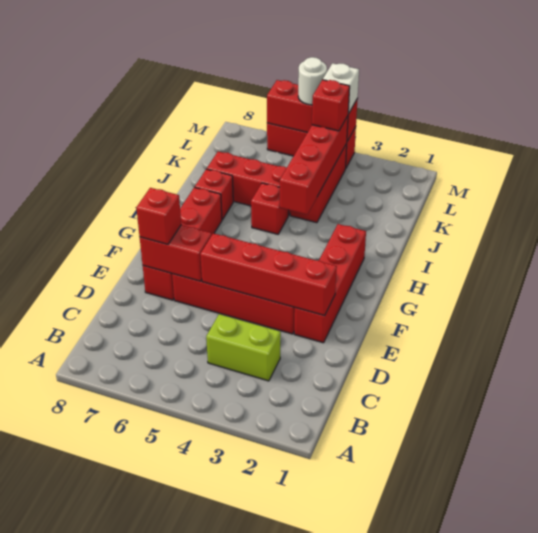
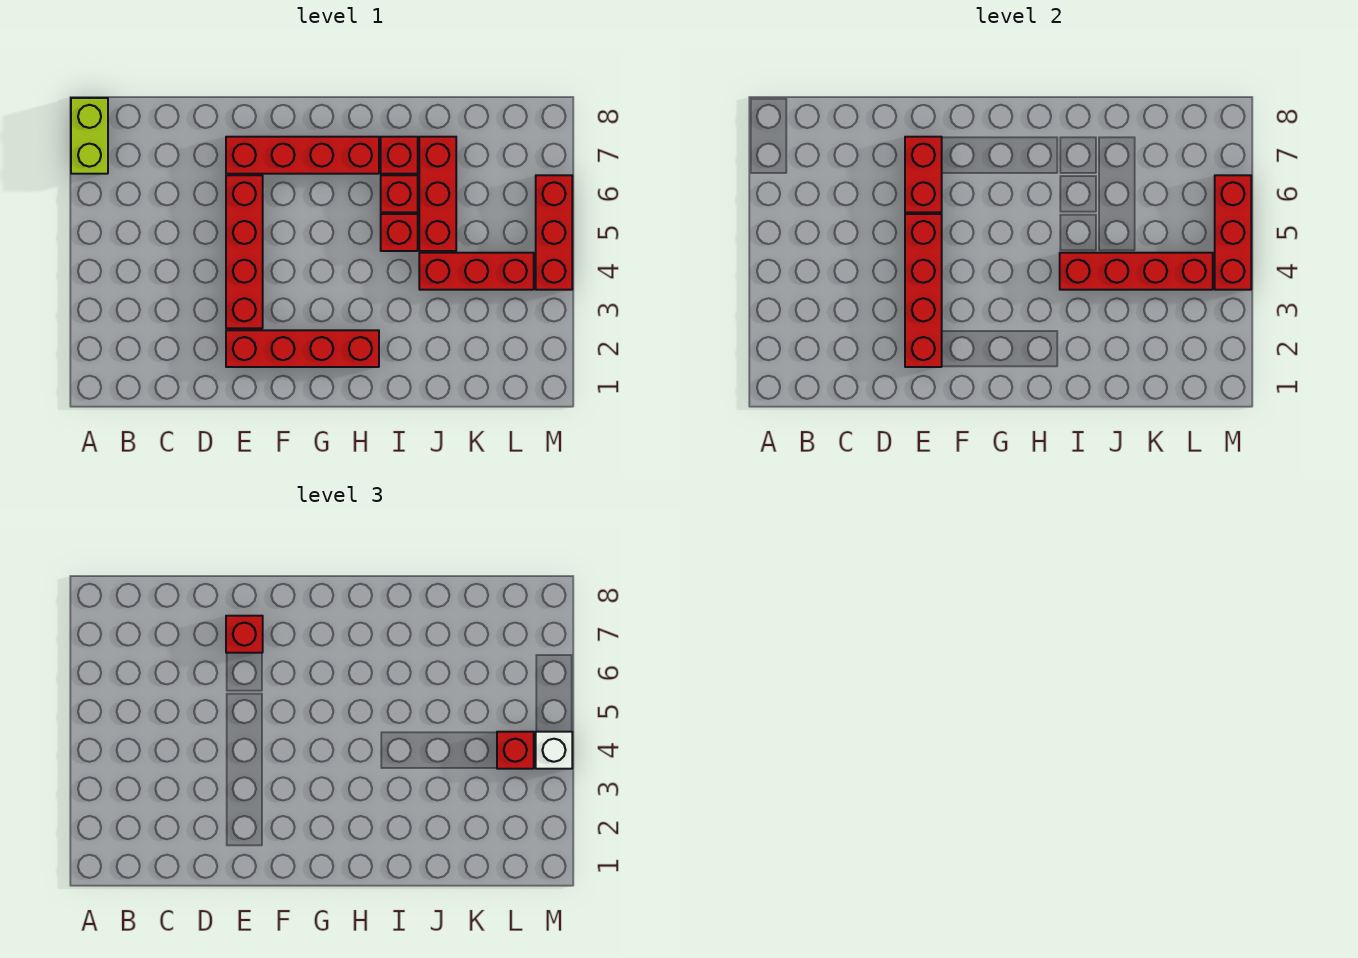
lime 1x2 brick [206,314,281,381] -> lime 1x2 brick moved to [71,98,108,174]
none -> red 1x1 brick [381,175,418,212]
white 1x1 round brick [298,57,327,105] -> none

